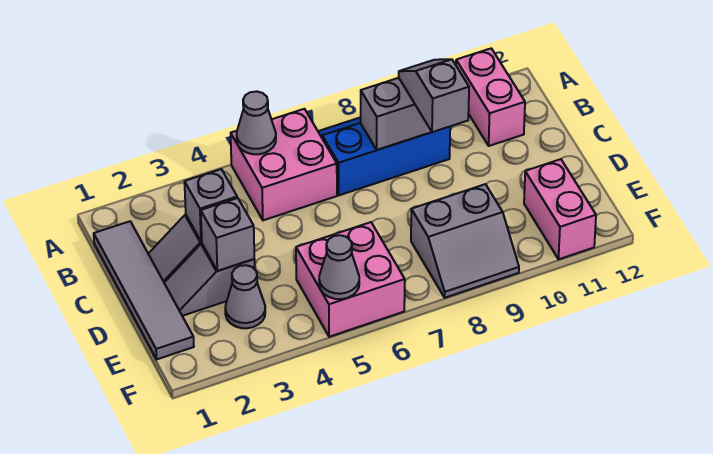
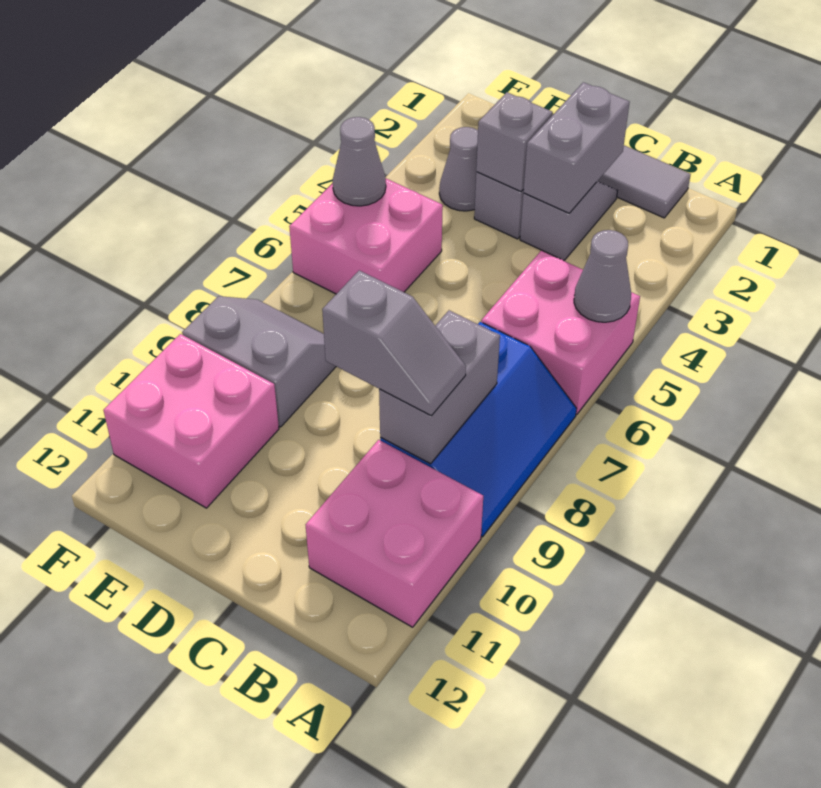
pink 1x2 brick [456,48,525,146] -> pink 2x2 brick [306,440,483,627]
grey 1x1 brick [185,169,237,242] -> grey 1x2 brick [523,82,630,213]
grey 2x2 slope [411,184,519,298] -> grey 2x2 slope turned to [182,296,336,427]
pink 1x2 brick [524,159,596,259] -> pink 2x2 brick [103,334,279,508]

